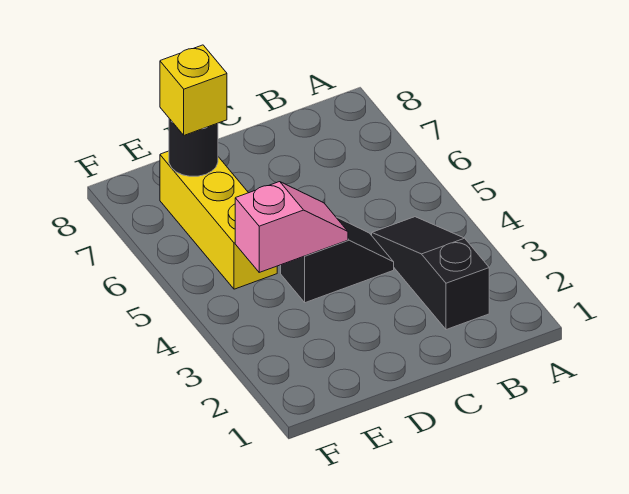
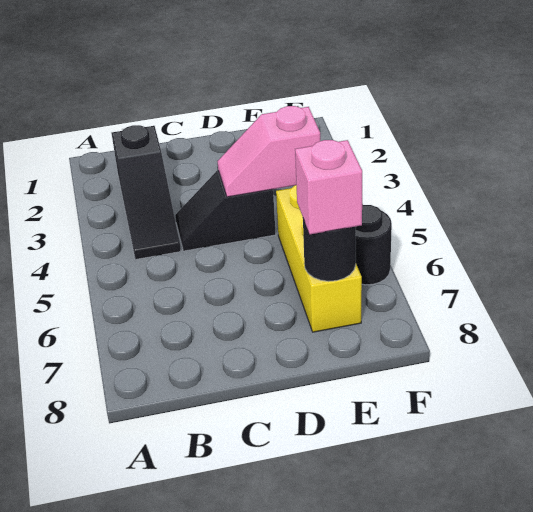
yellow 1x1 brick [160,45,227,135] -> pink 1x1 brick [295,140,362,234]
none -> black 1x1 round brick [356,205,392,285]

